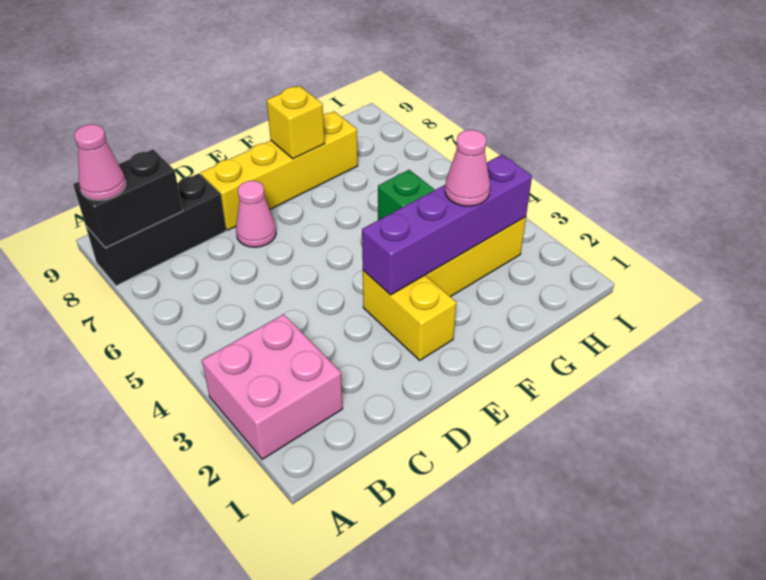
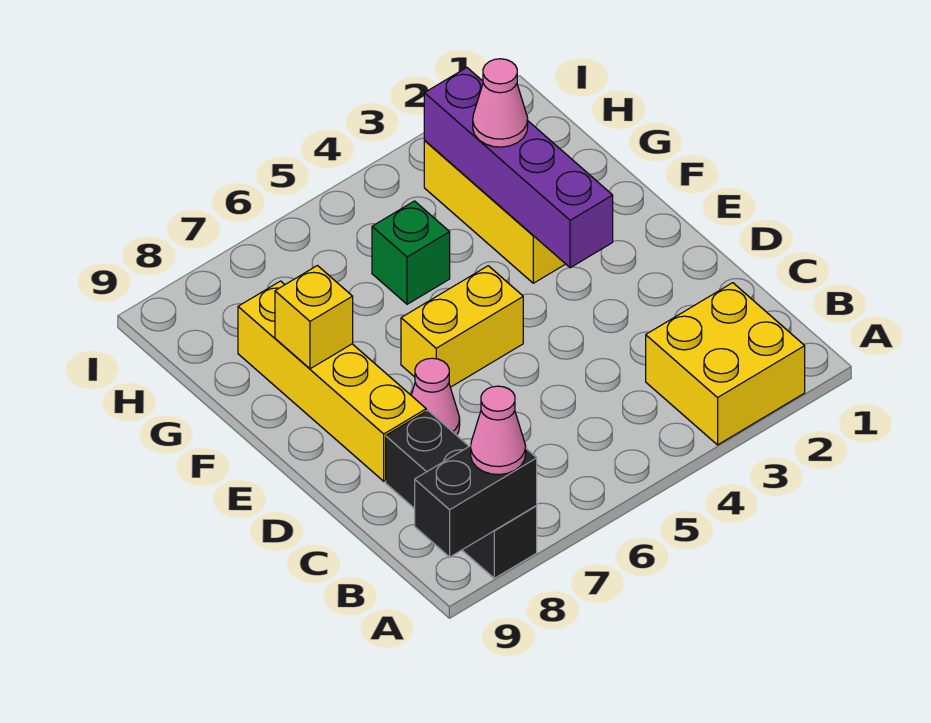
pink 2x2 brick [202,314,343,459] -> yellow 2x2 brick [646,283,805,445]
black 1x2 brick [73,149,183,248] -> black 1x2 brick turned to [415,446,537,557]
yellow 1x2 brick [363,271,456,360] -> yellow 1x2 brick moved to [401,266,523,387]

